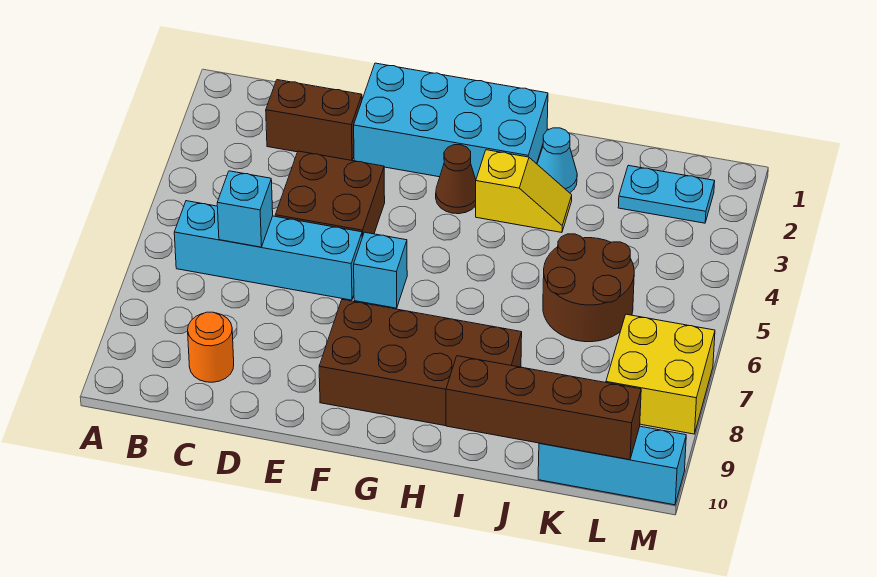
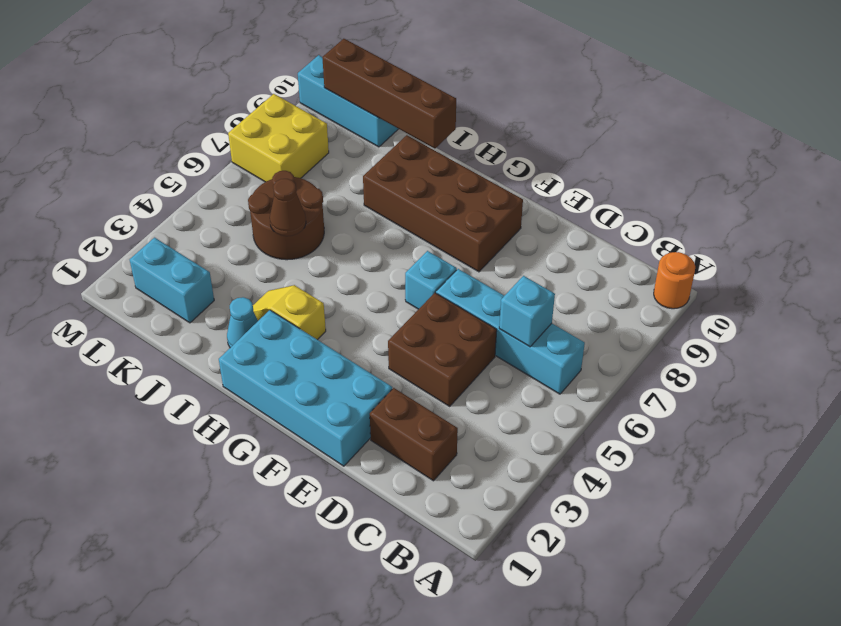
orange 1x1 round brick [188,312,234,382] -> orange 1x1 round brick moved to [654,252,695,309]
brown 1x1 cone [436,145,476,214] -> brown 1x1 cone moved to [270,179,306,236]
cyan 1x2 plate [618,165,715,223] -> cyan 1x2 brick [130,238,214,323]

